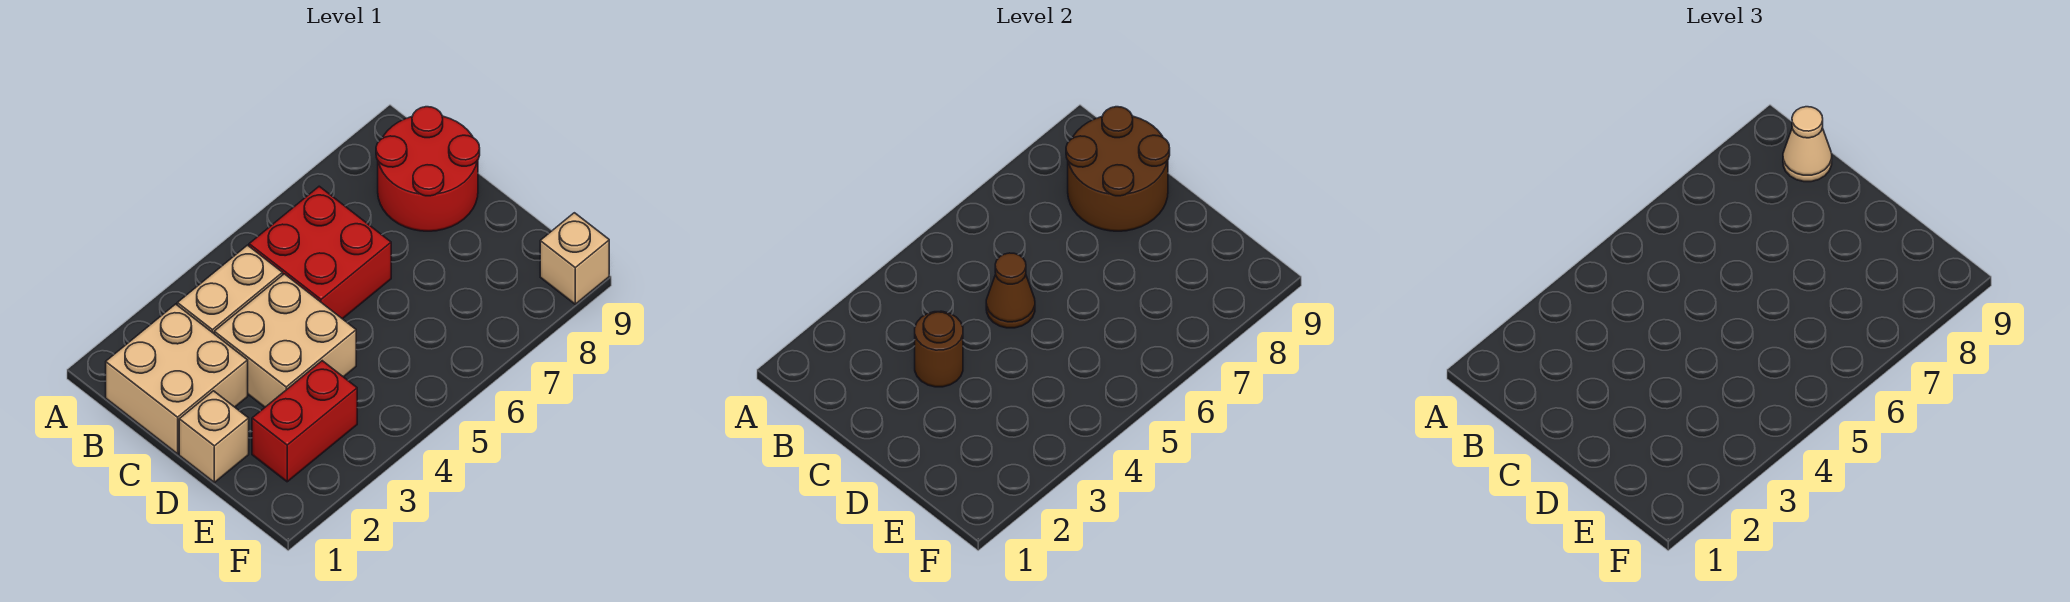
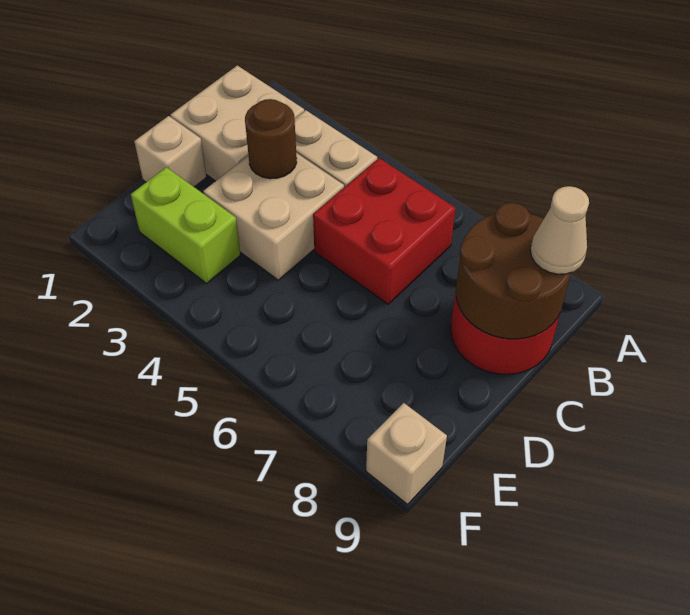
brown 1x1 cone [986,253,1035,328] -> none
red 1x2 brick [252,361,357,482] -> lime 1x2 brick [131,167,241,283]

